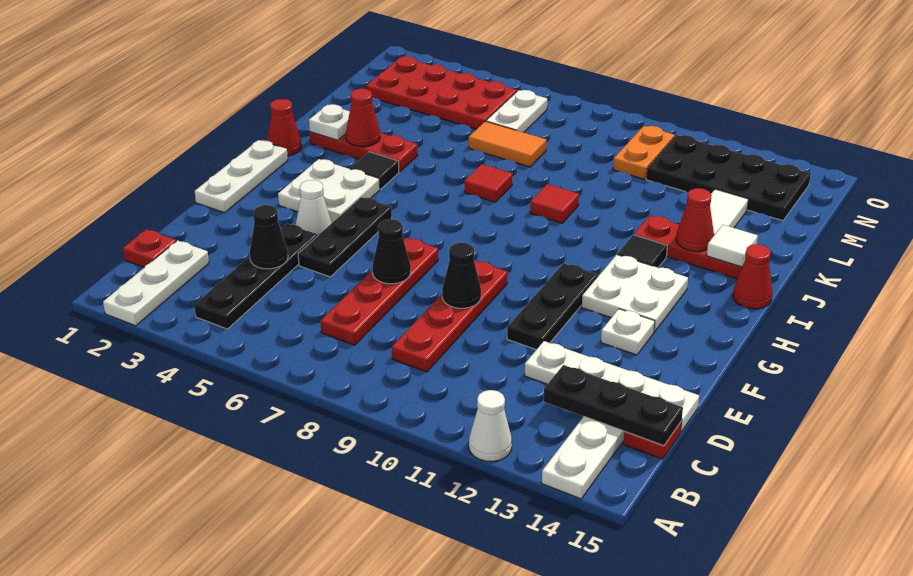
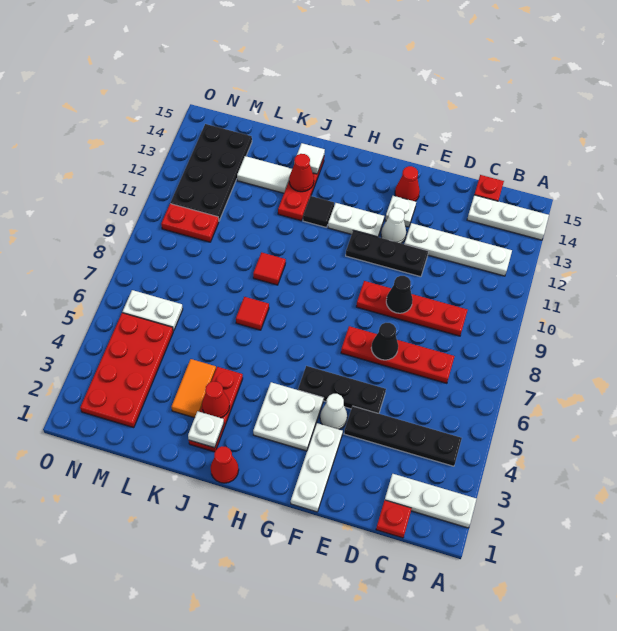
white 1x1 cone [469,390,512,462] -> white 1x1 cone moved to [381,208,406,243]
black 1x3 plate [544,365,683,446] -> none
black 1x1 cone [250,205,288,269] -> none
white 1x4 plate [525,341,699,432] -> white 1x4 plate turned to [404,223,512,276]
white 1x3 plate [195,140,288,213] -> white 1x3 plate turned to [291,423,343,512]
white 2x2 plate [582,255,688,332] -> white 1x2 plate [328,203,384,237]
black 1x1 tile [350,152,399,189] -> none
red 1x1 cone [733,244,772,309] -> red 1x1 cone moved to [395,166,420,201]
orange 1x2 tile [469,121,546,167] -> orange 1x2 tile moved to [172,359,216,418]
orange 1x2 plate [613,126,675,179] -> red 1x2 plate [161,204,219,242]

